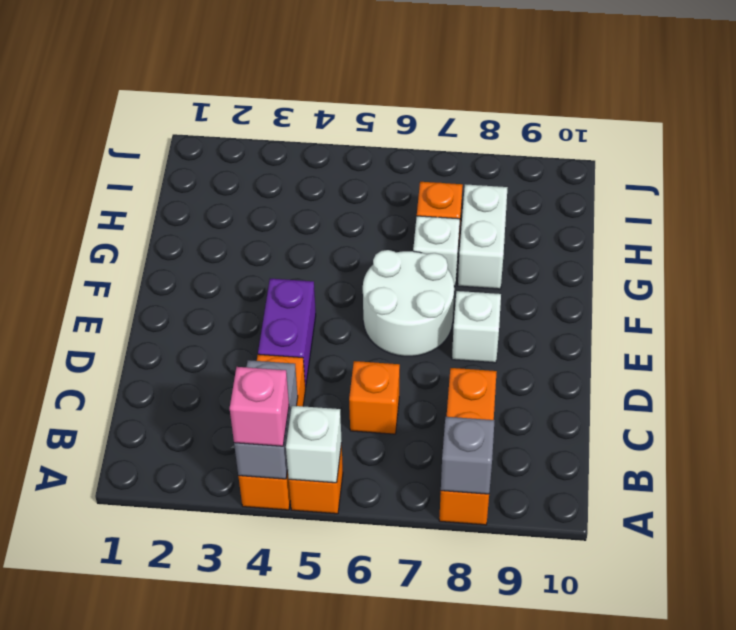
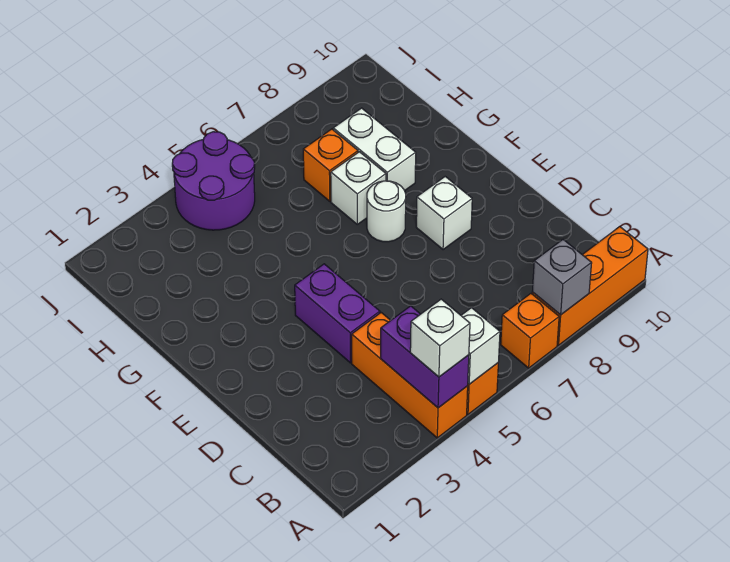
grey 1x2 brick [234,360,298,479] -> purple 1x2 brick [381,306,469,408]
pink 1x1 brick [230,367,289,446] -> white 1x1 brick [410,299,470,377]
orange 1x3 brick [439,368,497,525] -> orange 1x3 brick turned to [532,227,648,345]
orange 1x1 brick [349,361,400,434] -> orange 1x1 brick moved to [501,294,559,368]
white 2x2 round brick [363,250,454,356] -> white 1x1 round brick [367,181,406,242]
none -> purple 2x2 round brick [172,132,255,230]

